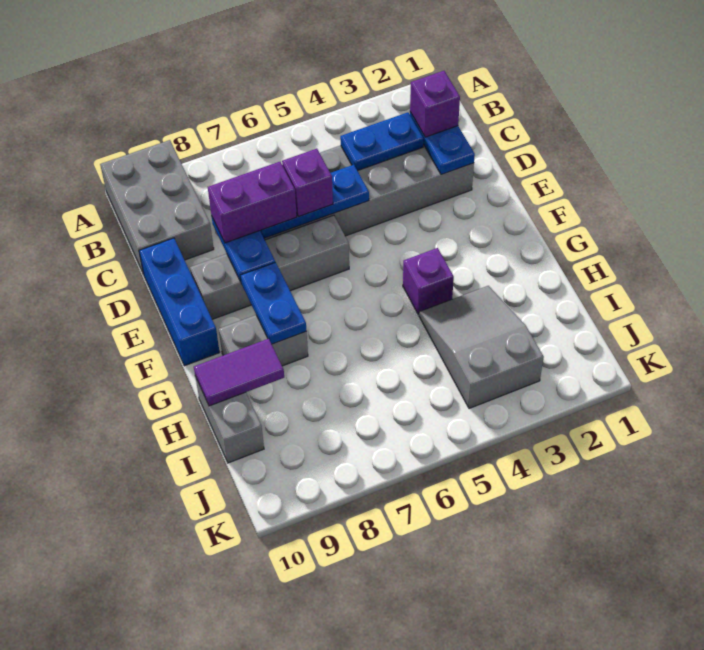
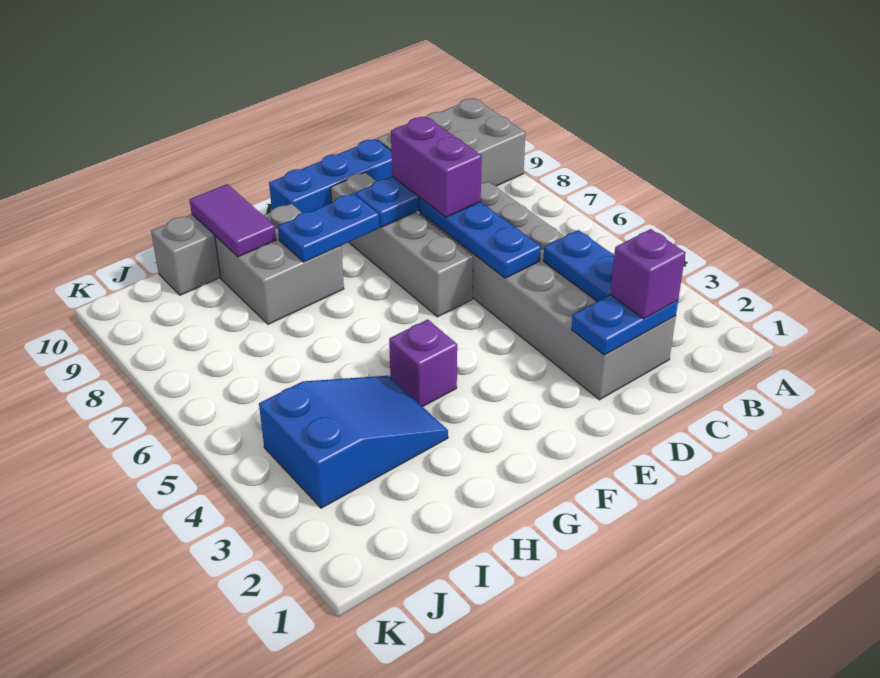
purple 1x1 brick [282,149,333,217] -> none
grey 1x2 brick [219,315,308,366] -> grey 2x2 brick [215,204,344,324]
grey 2x3 slope [419,286,544,409] -> blue 2x3 slope [259,376,448,508]

